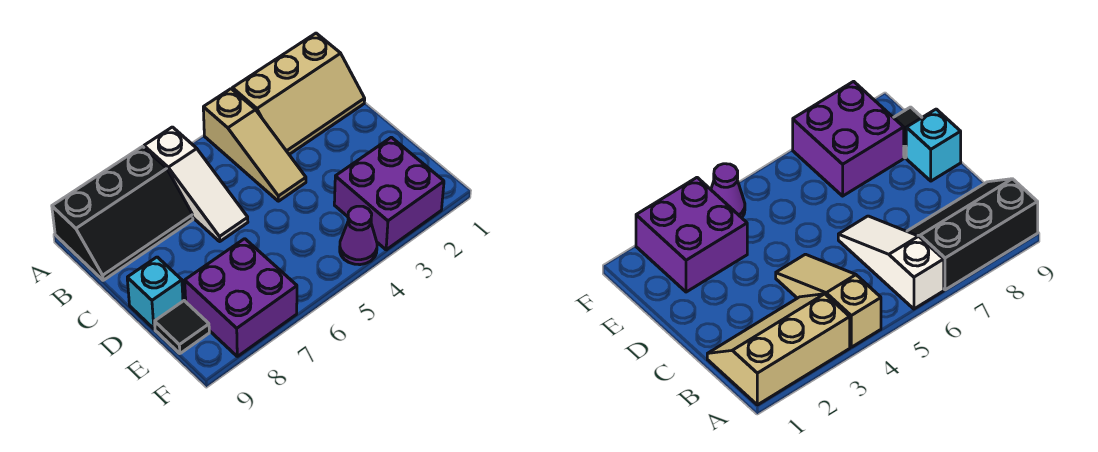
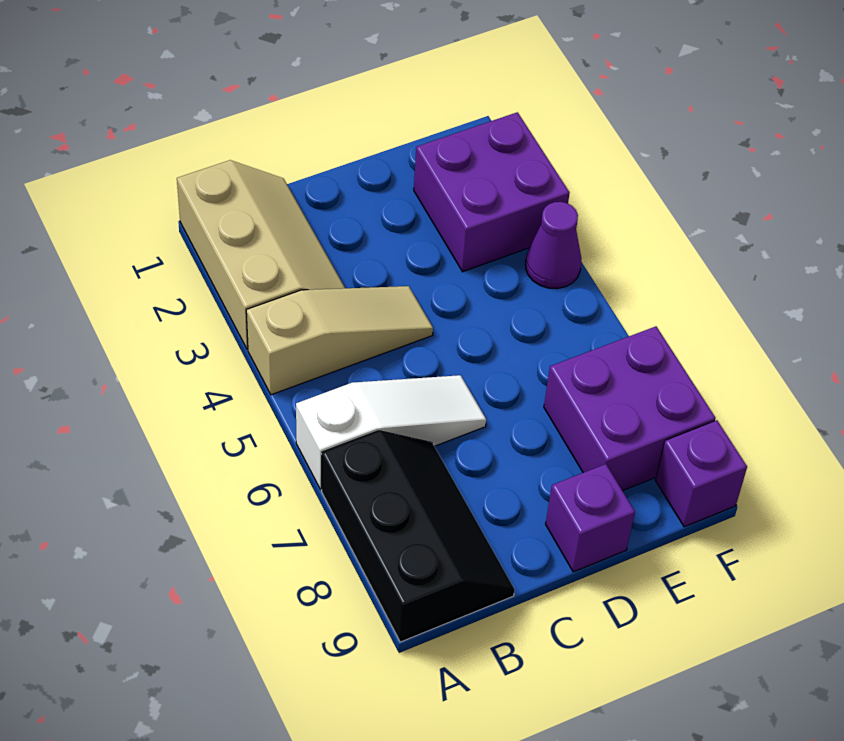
cyan 1x1 brick [127,257,183,329] -> purple 1x1 brick [546,464,635,572]
black 1x1 tile [155,301,209,354] -> none
none -> purple 1x1 brick [655,420,747,527]

